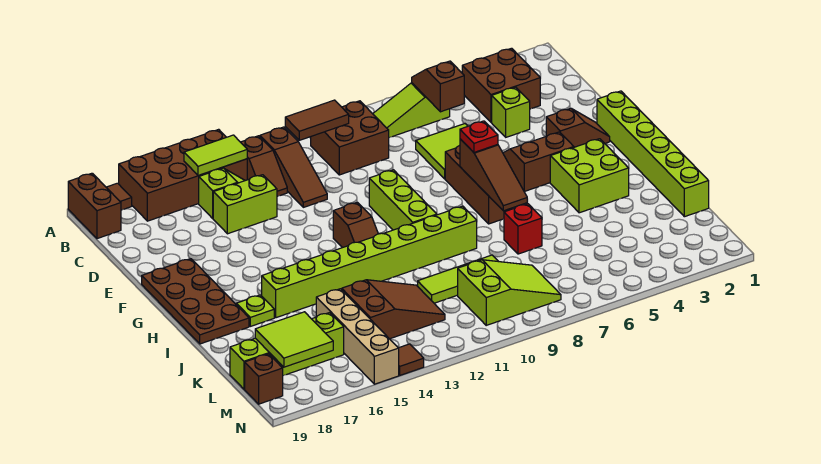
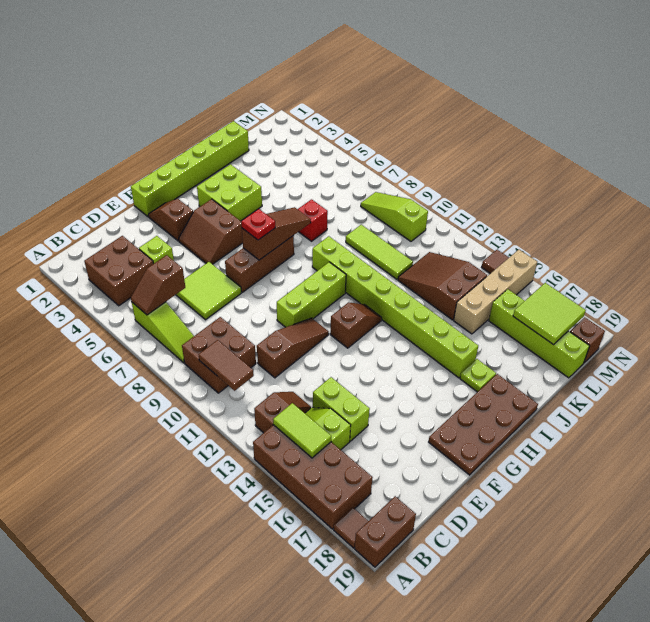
brown 1x3 slope [260,127,327,207] -> brown 1x3 slope moved to [257,318,329,378]
lime 2x3 slope [458,260,561,325] -> lime 1x3 slope [361,192,428,241]

